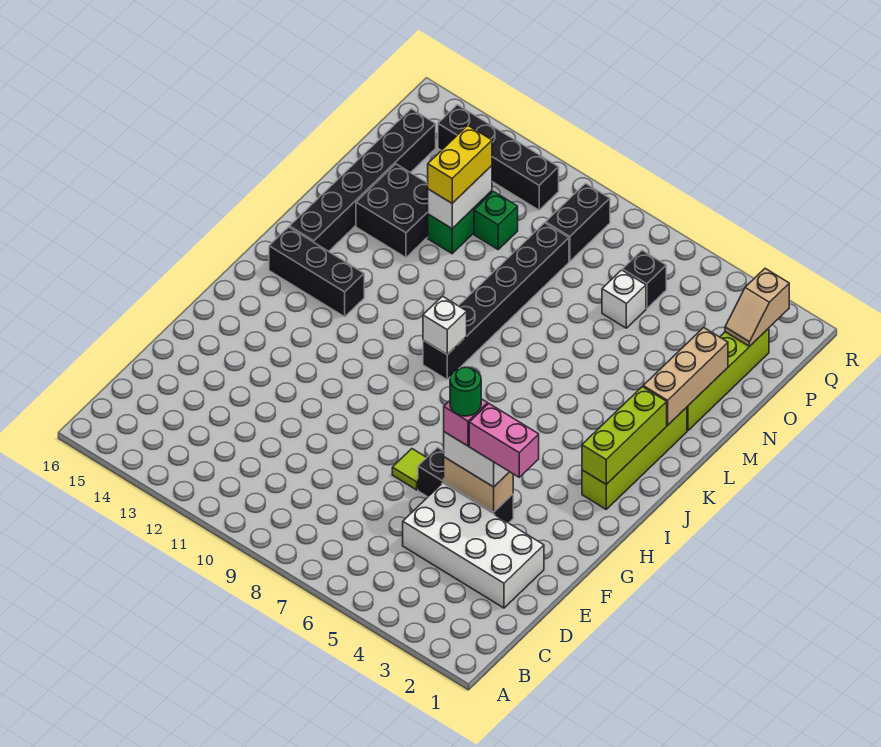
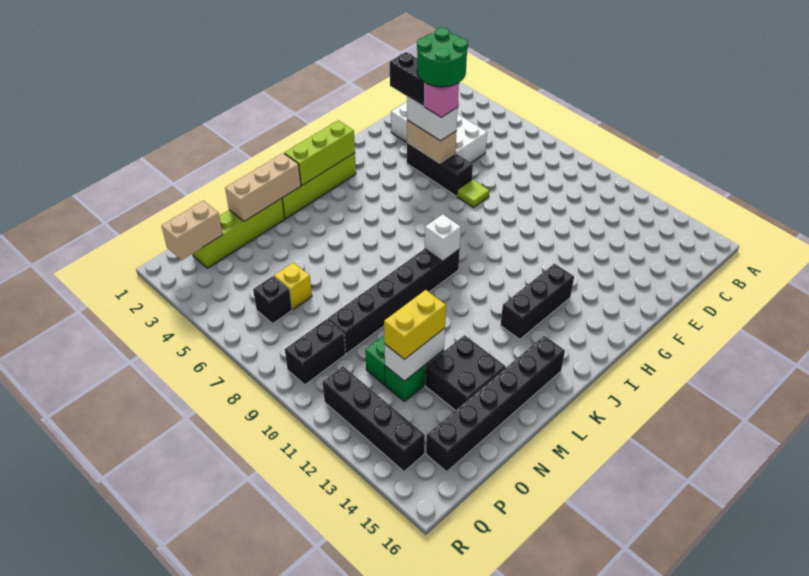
pink 1x2 brick [469,404,539,477] -> black 1x2 brick [390,52,425,106]
green 1x1 round brick [450,367,481,416] -> green 2x2 round brick [417,28,468,87]
black 1x3 brick [269,227,364,317] -> black 1x3 brick turned to [501,264,574,339]
white 1x1 brick [602,270,646,328] -> yellow 1x1 brick [274,262,312,309]
tan 1x2 slope [725,268,789,347] -> tan 1x2 brick [162,201,223,260]

